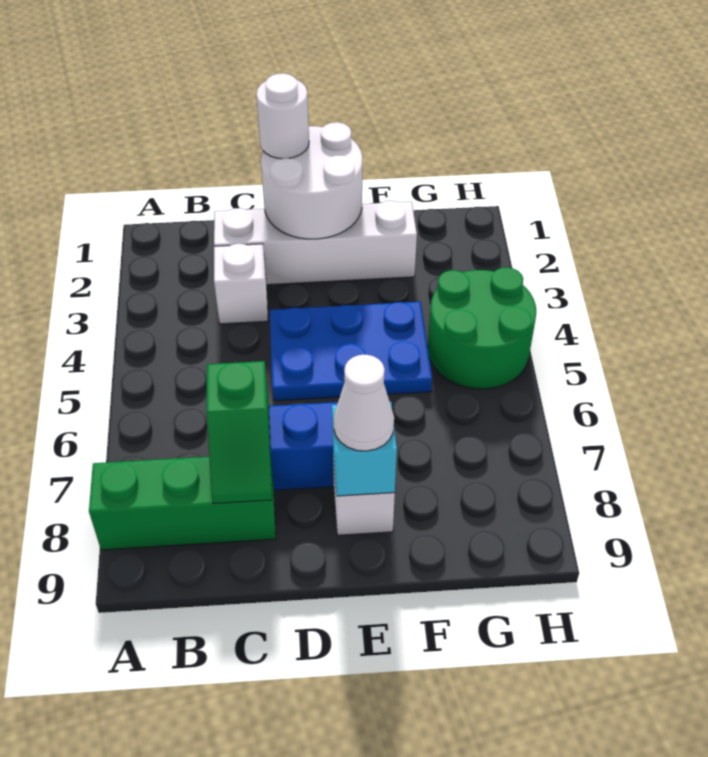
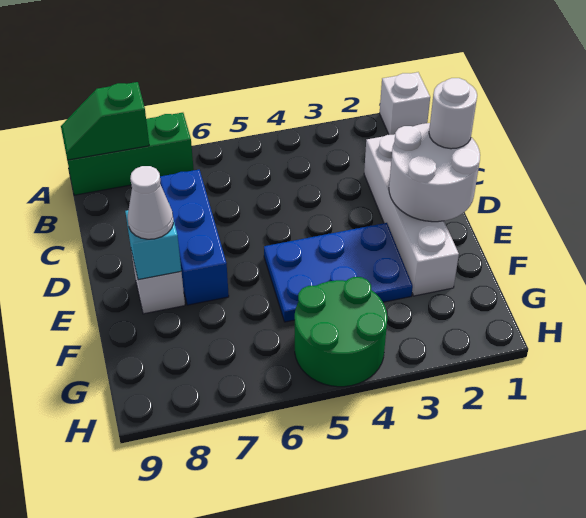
green 1x3 brick [89,454,276,550] -> green 1x3 brick turned to [67,113,194,195]
white 1x1 brick [214,244,268,324] -> white 1x1 brick moved to [380,72,430,135]
green 1x2 slope [207,361,272,504] -> green 1x2 slope moved to [61,82,149,160]
blue 2x3 plate [269,302,432,401] -> blue 2x3 plate turned to [264,223,413,322]

